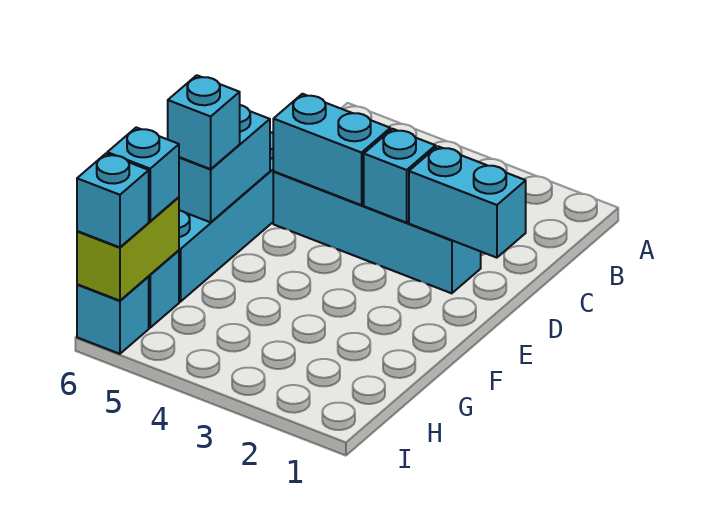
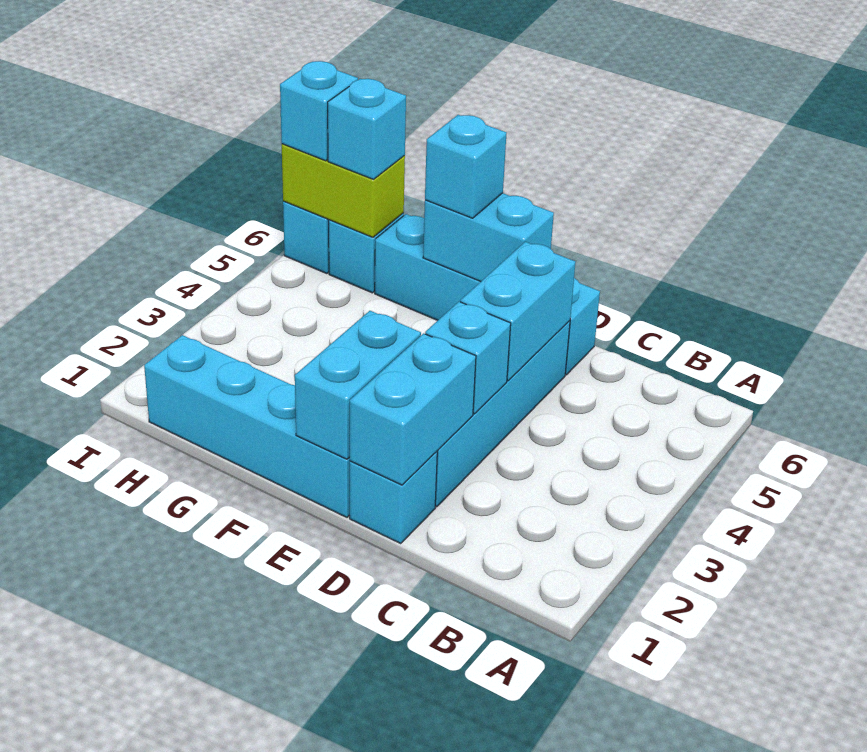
none -> cyan 1x1 brick [350,452,437,543]
none -> cyan 1x4 brick [144,335,350,517]
none -> cyan 1x2 brick [295,311,421,459]

